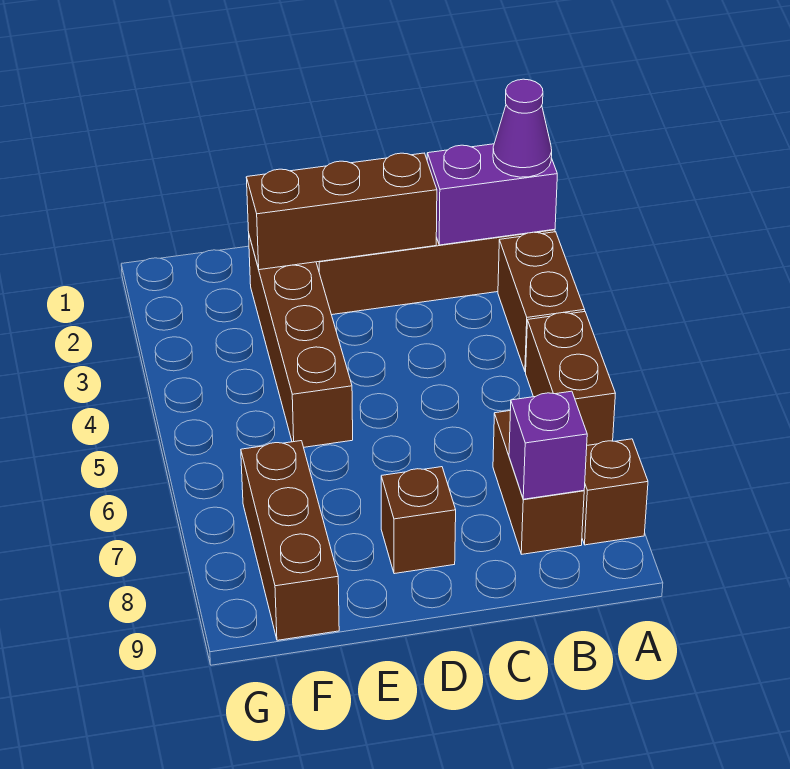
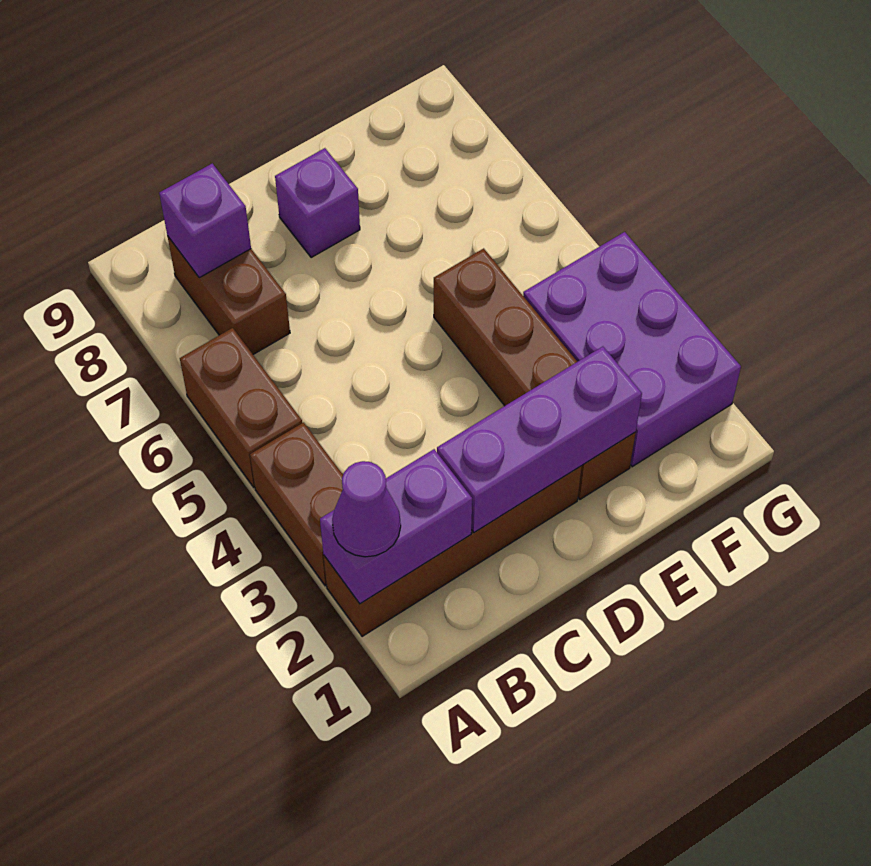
brown 1x1 brick [582,439,648,545] -> none
brown 1x3 brick [246,153,437,270] -> purple 1x3 brick [437,347,642,532]
brown 1x1 brick [381,467,456,574] -> purple 1x1 brick [275,148,360,258]
none -> purple 2x3 brick [523,232,741,467]
brown 1x3 brick [241,441,339,640] -> none

